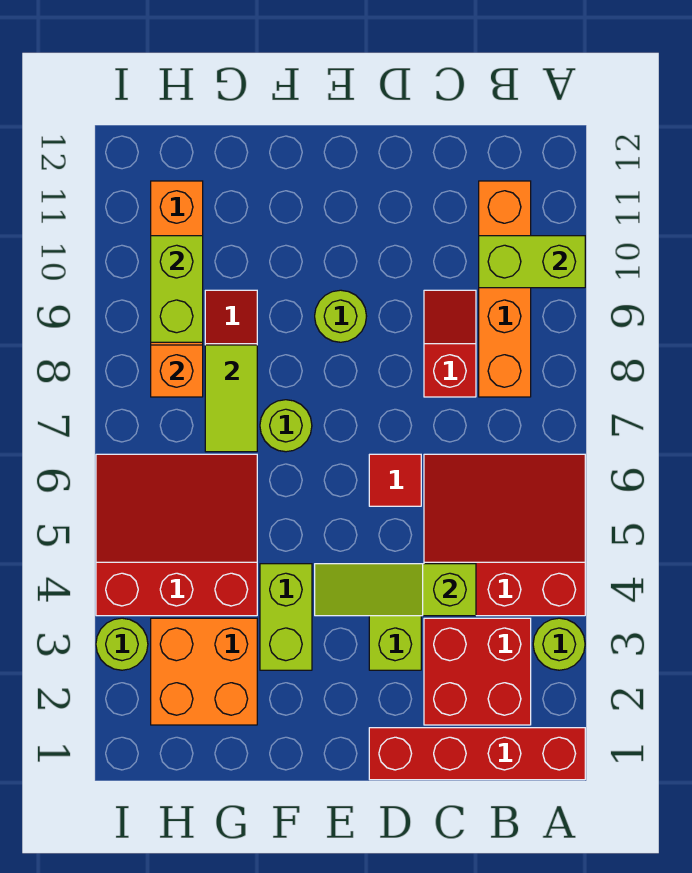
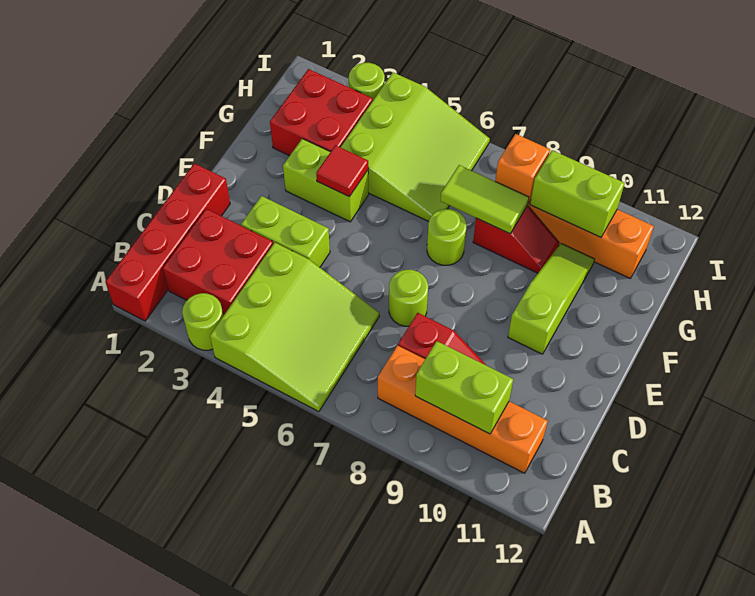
red 3x3 slope [424,454,585,616] -> lime 3x3 slope [210,243,379,412]
lime 1x2 brick [479,236,585,288] -> lime 1x2 brick turned to [415,341,513,434]
lime 1x3 slope [315,564,476,616] -> lime 1x3 slope moved to [508,244,595,354]
red 1x1 tile [369,454,421,506] -> red 1x1 tile moved to [316,145,368,197]
lime 1x1 round brick [315,290,367,342] -> lime 1x1 round brick moved to [389,270,428,326]
orange 2x2 brick [151,618,257,725] -> red 2x2 brick [270,69,373,156]
red 3x3 slope [96,454,257,616] -> lime 3x3 slope [341,72,490,222]

